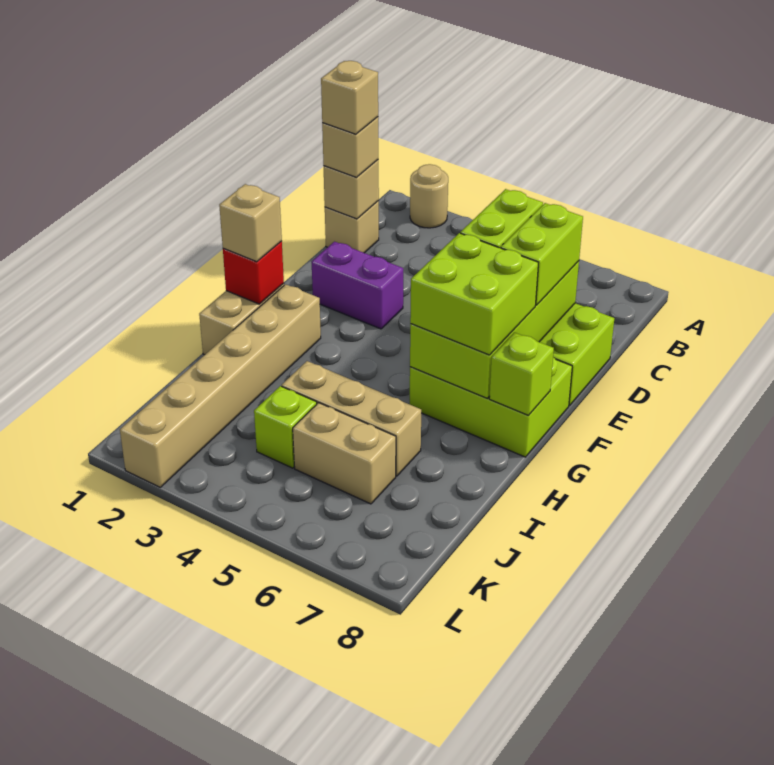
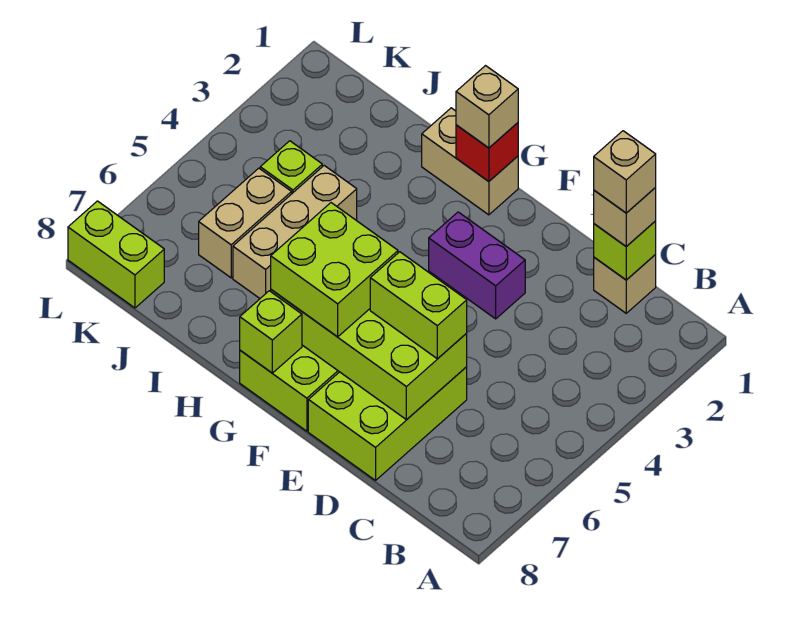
tan 1x1 round brick [410,164,448,228] -> none
tan 1x1 brick [324,160,379,219] -> lime 1x1 brick [594,221,656,280]
lime 1x2 brick [501,203,583,305] -> lime 1x2 brick moved to [68,201,164,308]
purple 1x2 brick [312,242,403,329] -> purple 1x2 brick turned to [429,212,525,319]
tan 1x6 brick [120,284,321,487] -> none

